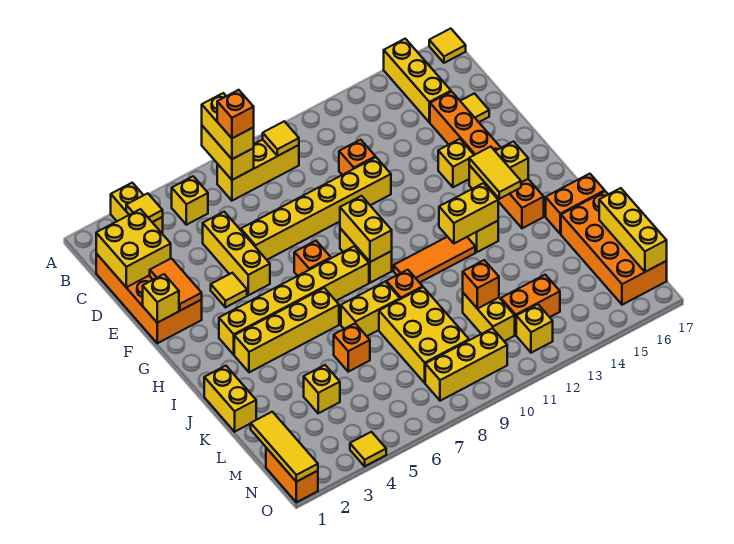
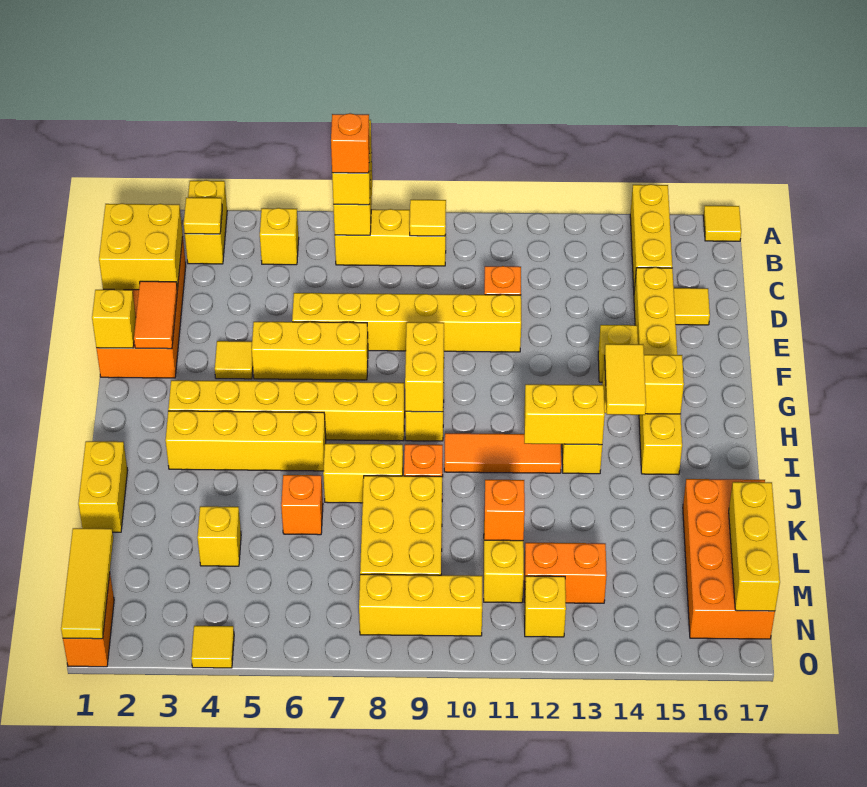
yellow 1x3 brick [203,212,270,295] -> yellow 1x3 brick turned to [252,322,368,380]
orange 1x6 brick [430,92,544,228] -> yellow 1x6 brick [634,267,682,475]
orange 1x1 brick [294,241,331,276] -> none
orange 1x2 brick [546,174,605,234] -> none

